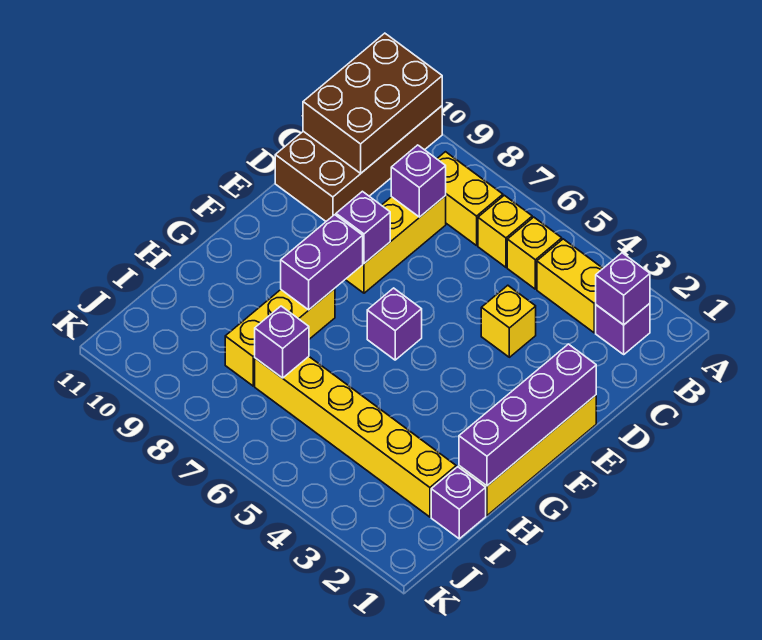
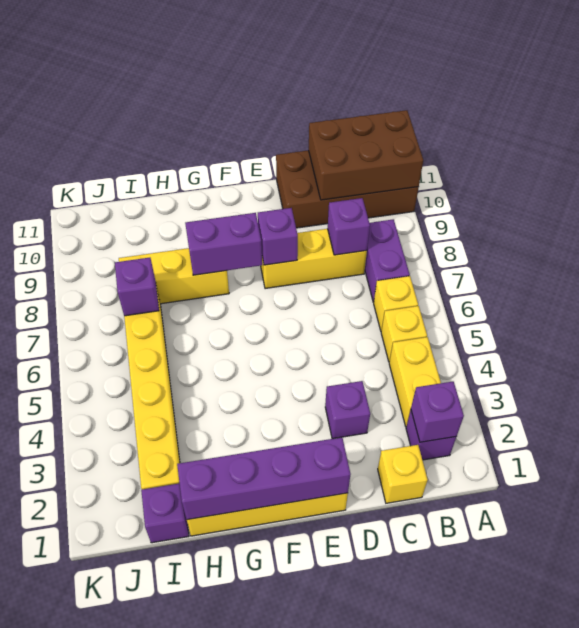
yellow 1x2 brick [437,152,503,246] -> purple 1x2 brick [365,219,410,302]
yellow 1x1 brick [481,285,536,357] -> yellow 1x1 brick moved to [378,445,428,503]
purple 1x1 brick [367,288,422,360] -> purple 1x1 brick moved to [325,381,370,439]

